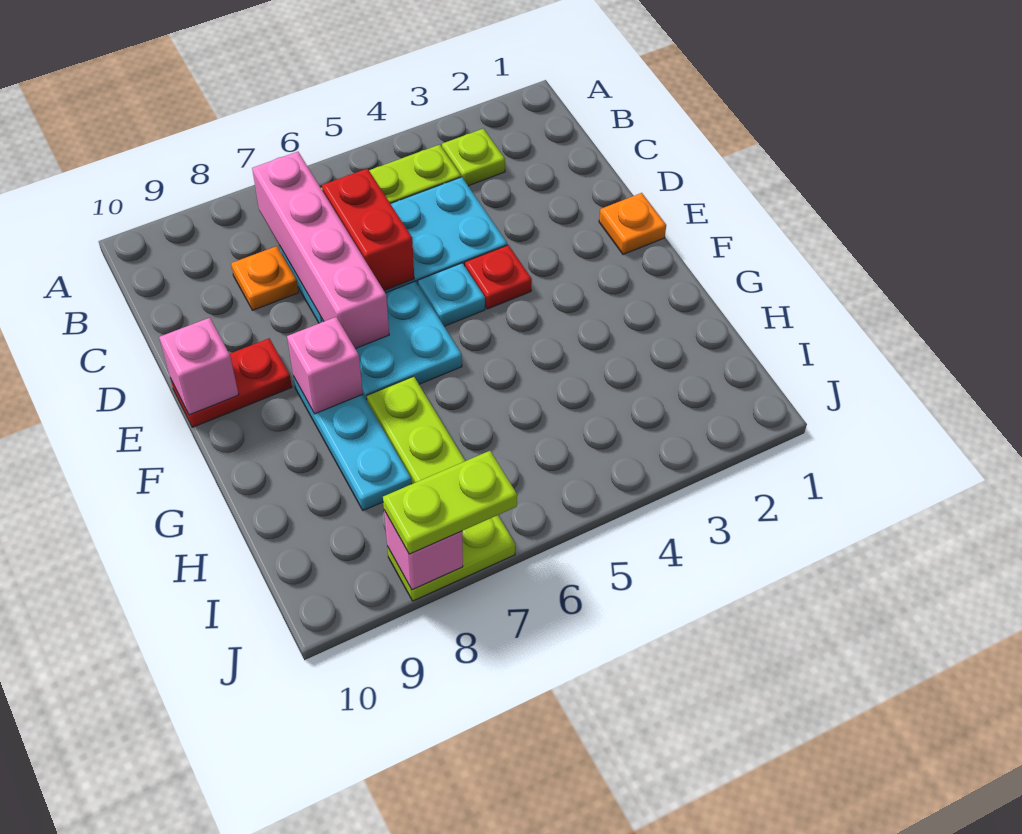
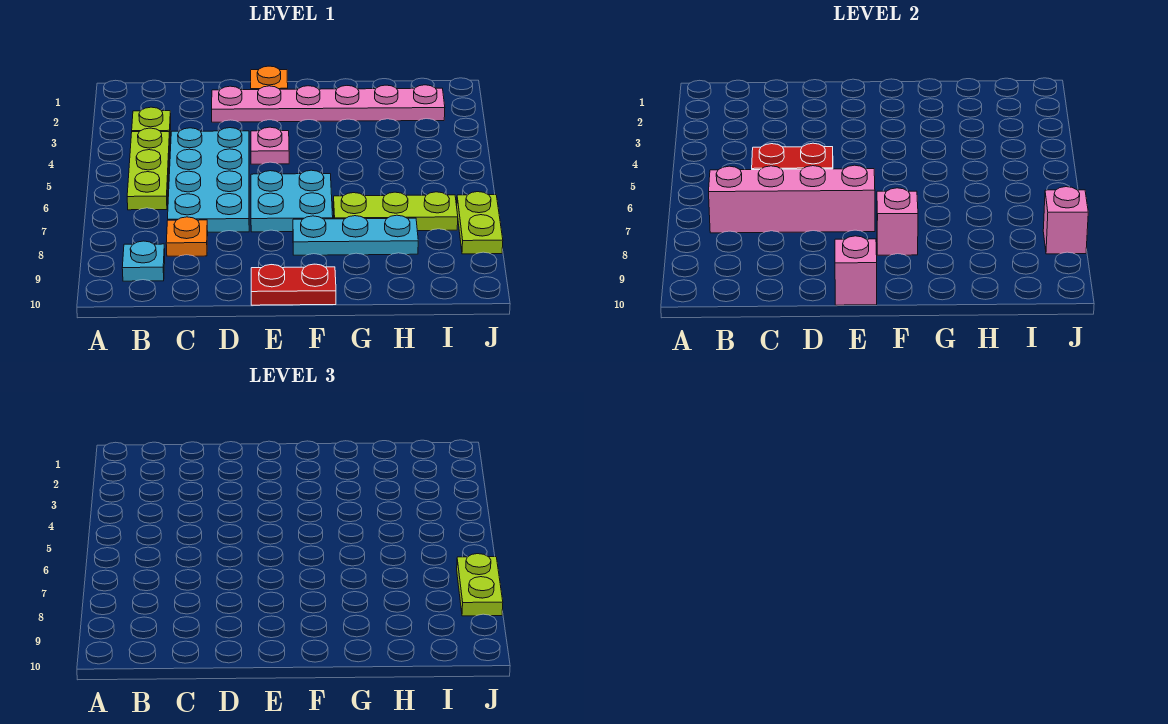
none -> pink 1x6 plate [212,85,445,122]
red 1x1 plate [465,245,532,309] -> pink 1x1 plate [251,127,289,164]
cyan 1x1 plate [418,263,485,326] -> cyan 1x1 plate moved to [122,241,165,281]
red 1x2 plate [170,338,292,427] -> red 1x2 plate turned to [251,264,336,305]

